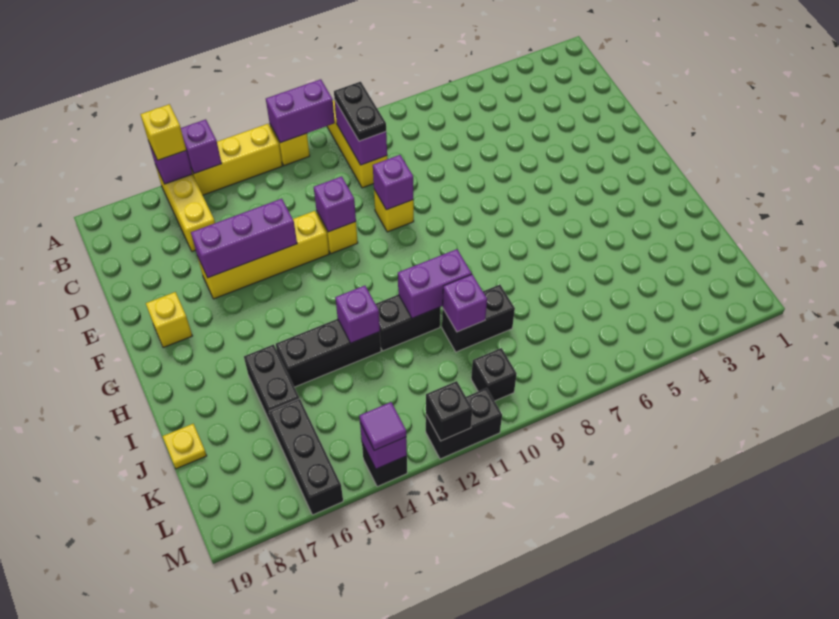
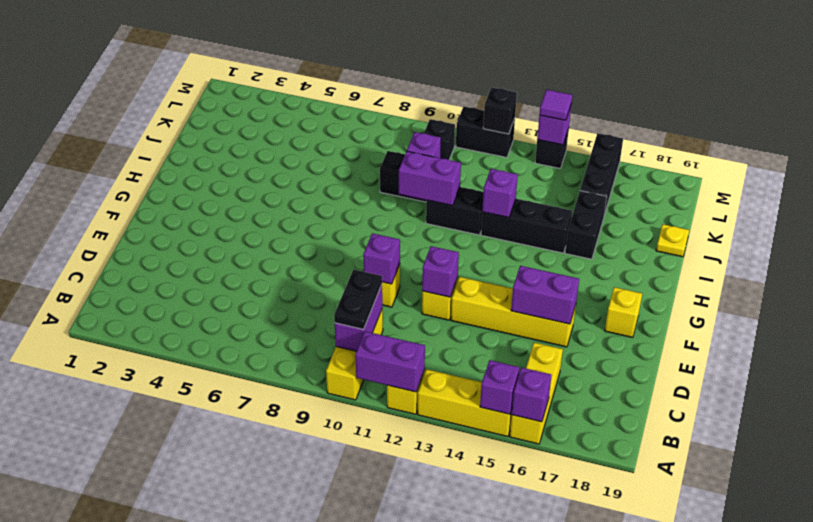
yellow 1x1 brick [140,104,186,160] -> none
purple 1x3 brick [191,199,297,278] -> purple 1x2 brick [511,266,579,324]

